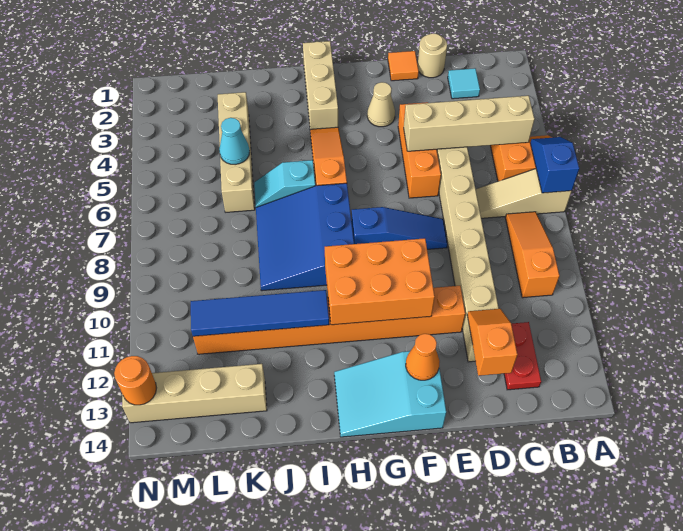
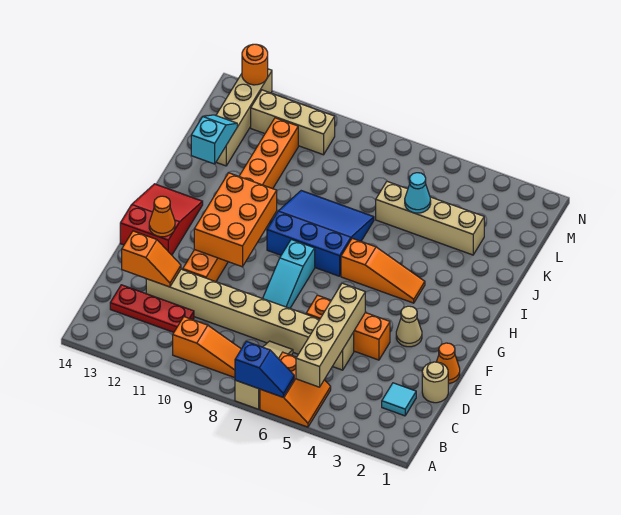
red 1x2 plate [504,322,541,390] -> red 1x3 plate [110,285,194,332]
orange 1x1 tile [388,51,419,81] -> orange 1x1 cone [437,343,460,384]
blue 1x3 slope [352,207,447,249] -> cyan 1x3 slope [263,240,315,308]
cyan 2x3 slope [334,349,446,437] -> red 2x3 slope [120,184,203,255]
tan 1x3 brick [303,41,338,129] -> tan 1x3 brick moved to [251,90,335,155]
cyan 1x2 slope [254,160,315,207] -> cyan 1x2 slope moved to [191,115,237,164]
blue 1x4 tile [191,290,329,336] -> none

